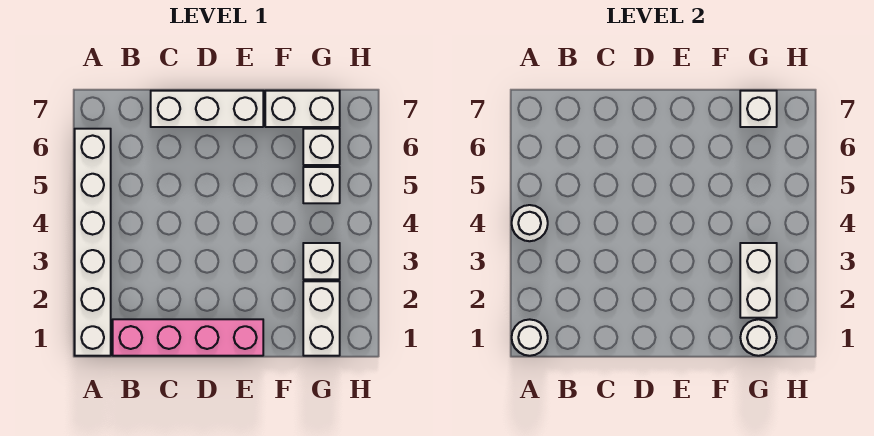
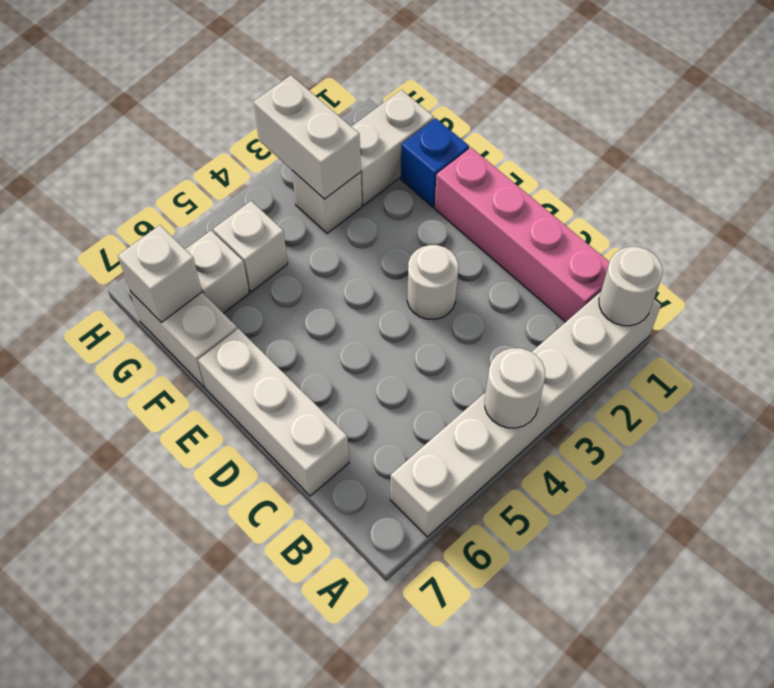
none -> blue 1x1 brick [401,118,469,207]
white 1x1 round brick [740,319,777,356] -> white 1x1 round brick moved to [407,245,458,319]
white 1x2 brick [740,243,777,318] -> white 1x2 brick turned to [253,75,361,199]

